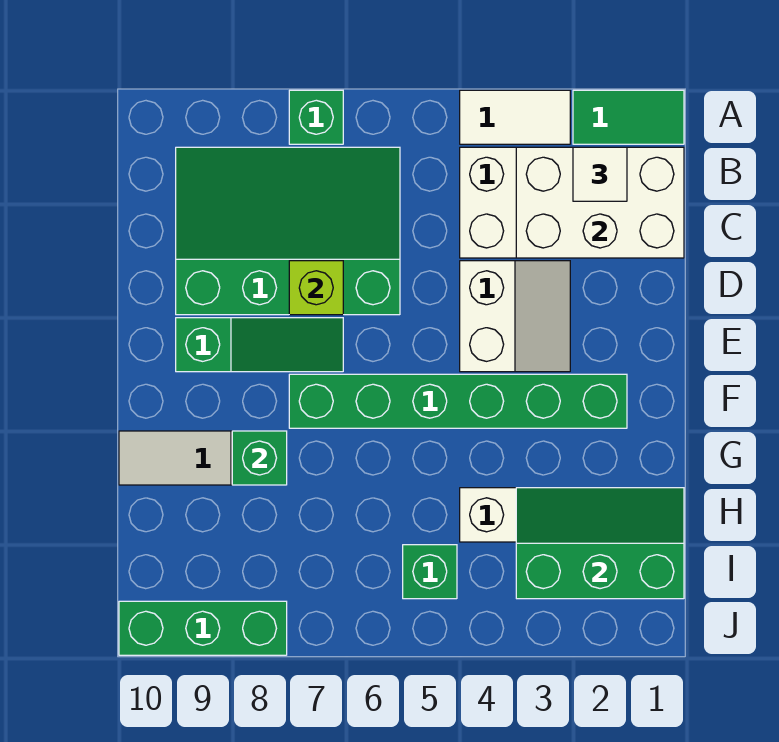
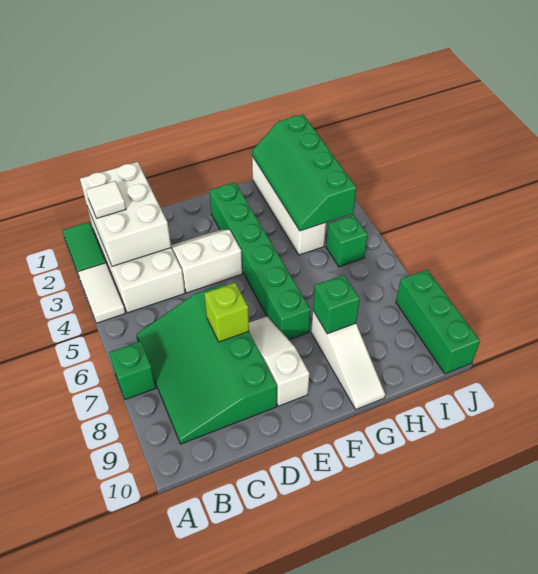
green 1x3 slope [176,318,343,372] -> white 1x3 slope [249,316,309,406]
green 2x3 slope [516,488,684,599] -> green 2x4 slope [252,115,356,231]

